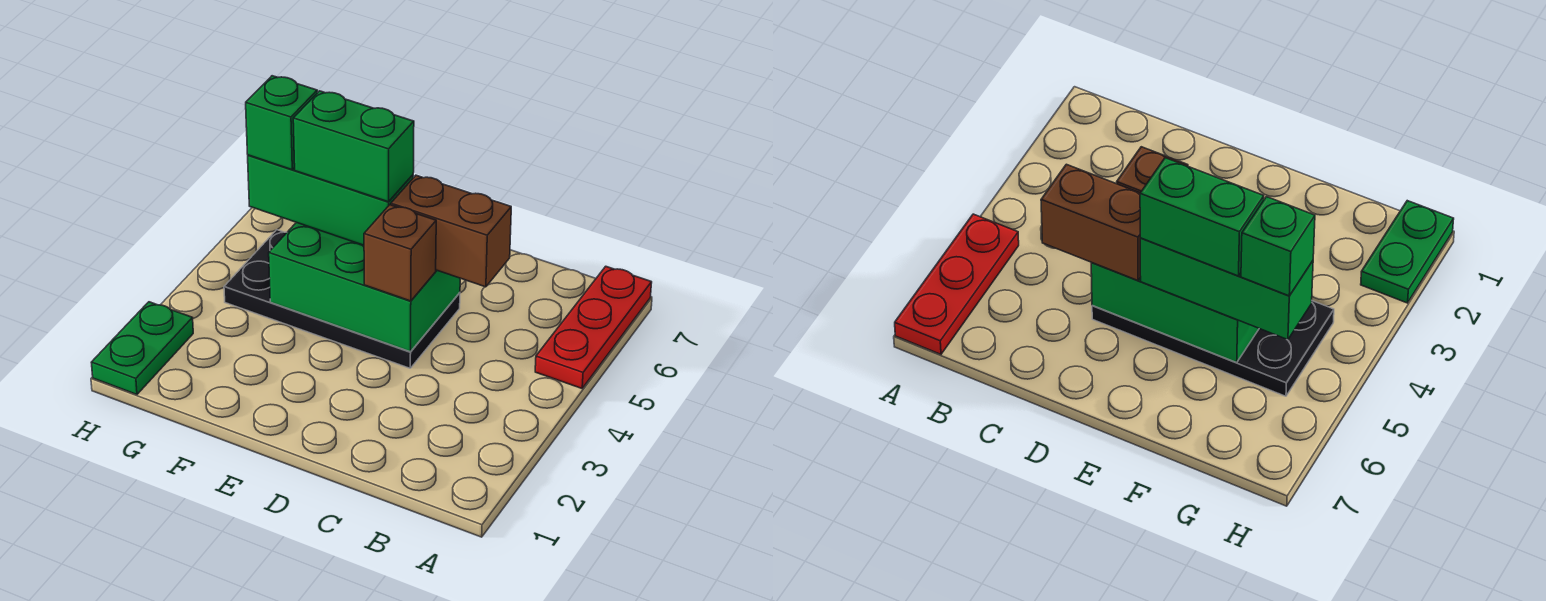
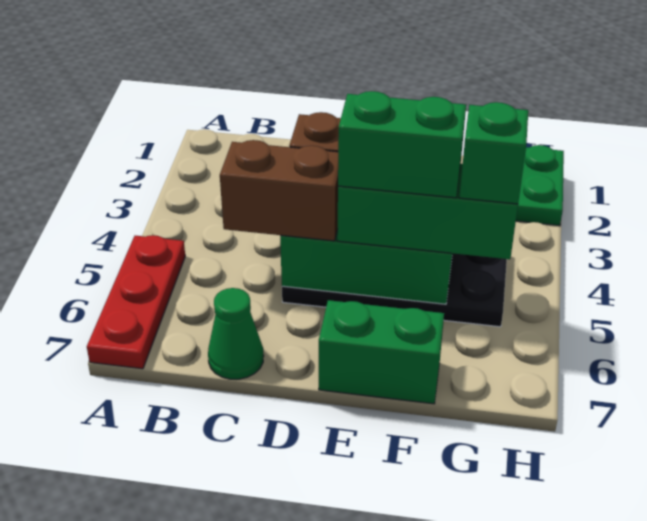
none -> green 1x1 cone [208,288,264,379]
none -> green 1x2 brick [319,300,444,404]

